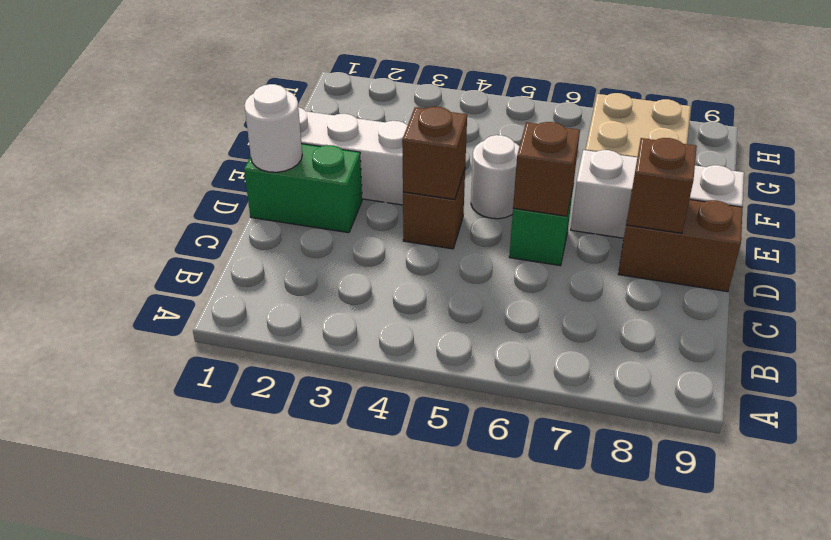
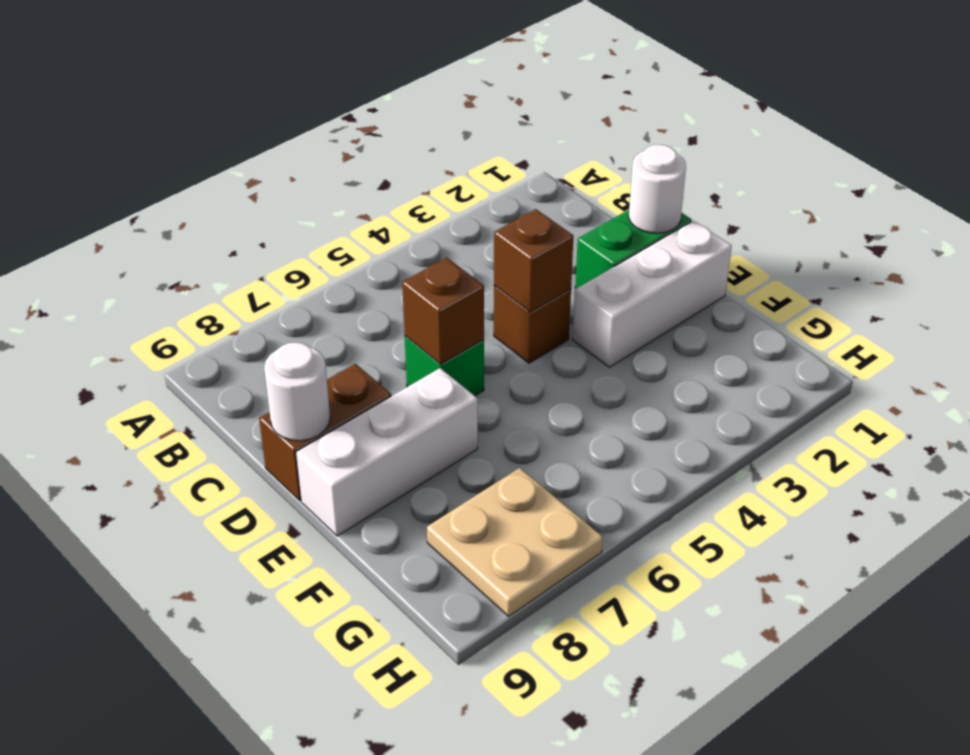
brown 1x1 brick [627,138,697,233] -> none
white 1x1 round brick [471,135,520,219] -> white 1x1 round brick moved to [264,342,330,441]

